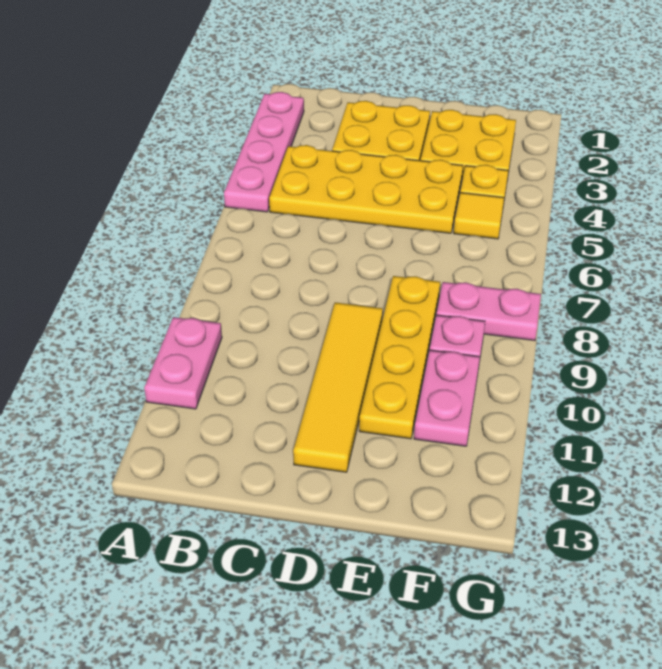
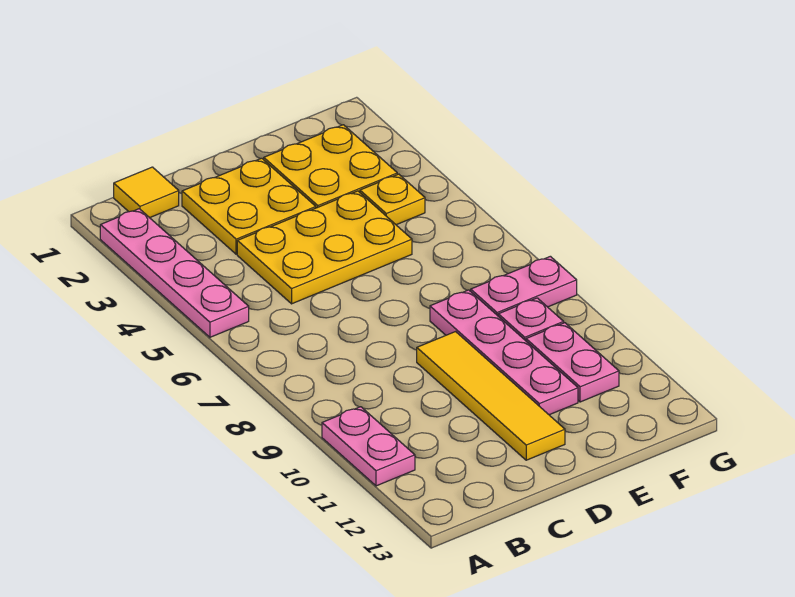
yellow 2x4 plate [269,145,463,233] -> yellow 2x3 plate [237,191,412,304]
yellow 1x4 plate [359,276,440,439] -> pink 1x4 plate [430,290,578,415]
yellow 1x1 tile [454,193,504,239] -> yellow 1x1 tile moved to [114,167,179,218]

